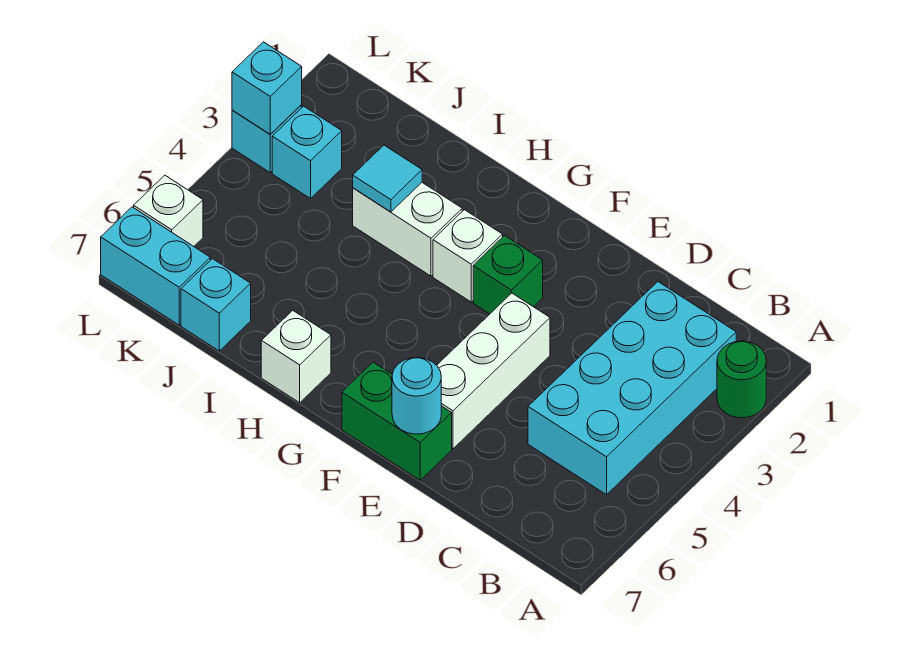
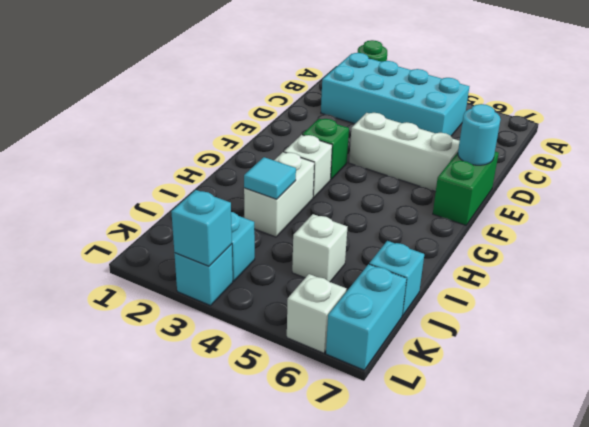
white 1x1 brick [261,310,331,403] -> white 1x1 brick moved to [292,214,347,282]

